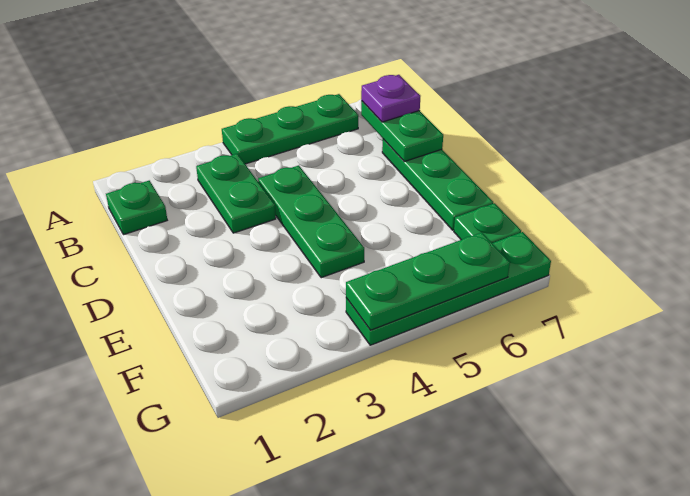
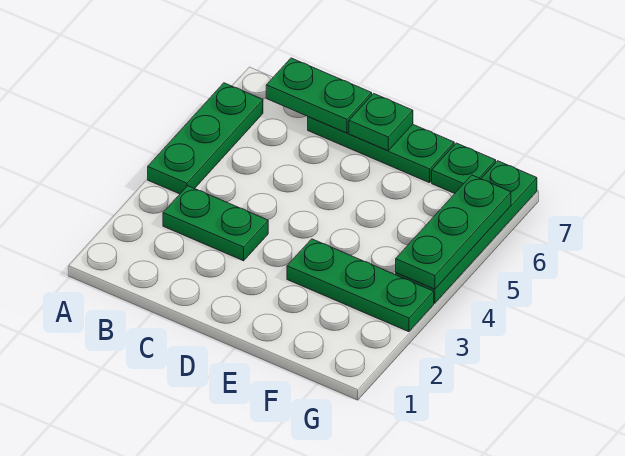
green 1x1 plate [106,181,167,235] -> green 1x1 plate moved to [349,93,413,151]
purple 1x1 plate [361,75,420,122] -> none
green 1x3 plate [258,165,364,278] -> green 1x3 plate moved to [287,239,434,332]

